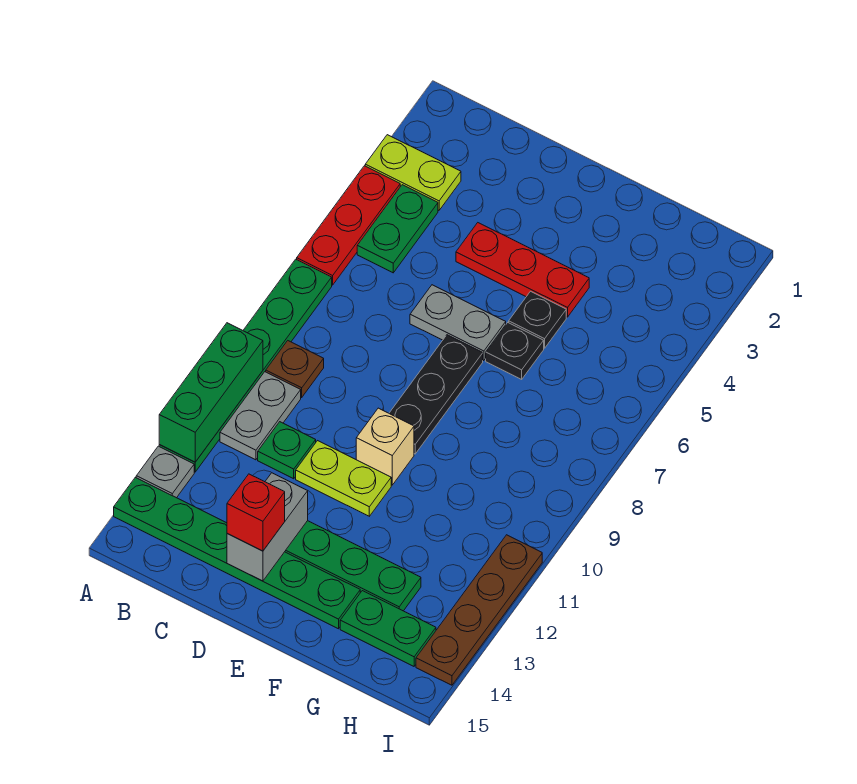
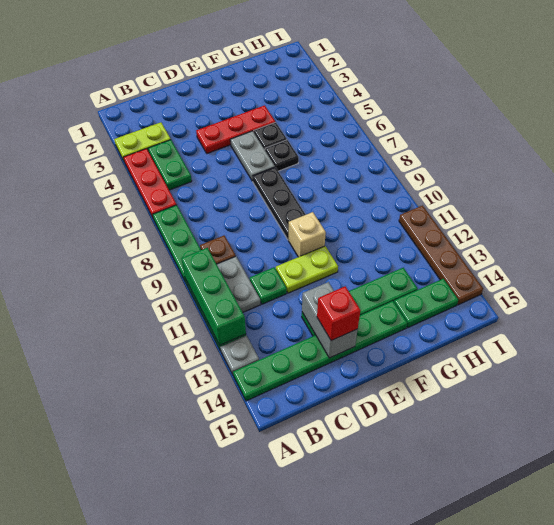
grey 1x2 plate [410,285,506,361] -> grey 1x2 plate turned to [230,131,275,181]

